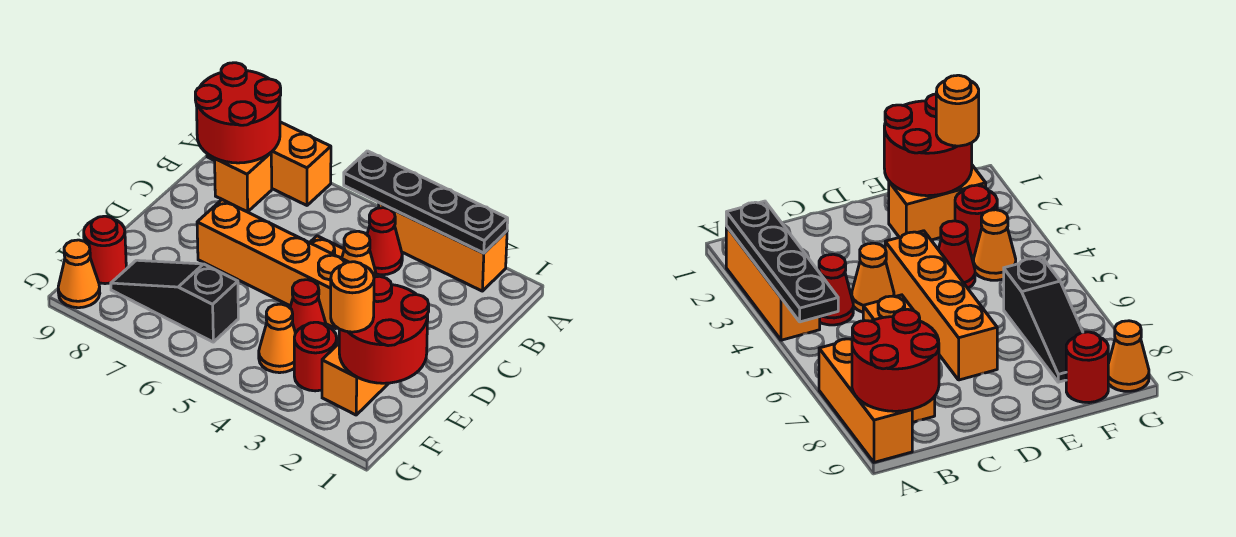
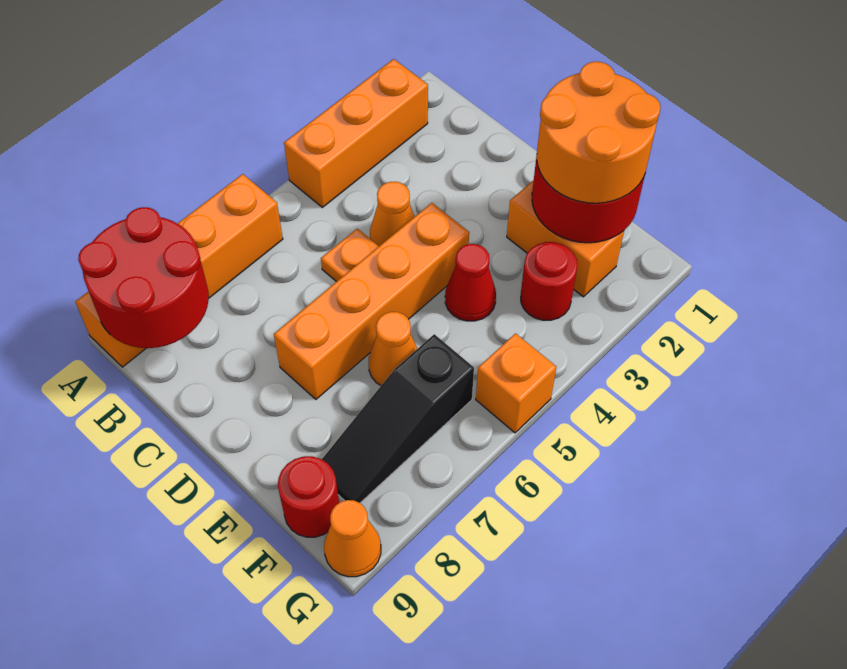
black 1x4 plate [344,151,508,253] -> none
orange 1x3 brick [207,122,331,205] -> orange 1x4 brick [75,174,283,367]
red 1x1 cone [367,208,402,275] -> none
orange 1x1 brick [215,153,272,212] -> orange 1x1 brick moved to [476,334,556,433]
orange 1x1 round brick [331,262,374,332] -> orange 2x2 round brick [537,62,661,203]
orange 1x1 cone [259,304,295,373] -> orange 1x1 cone moved to [369,312,417,385]

